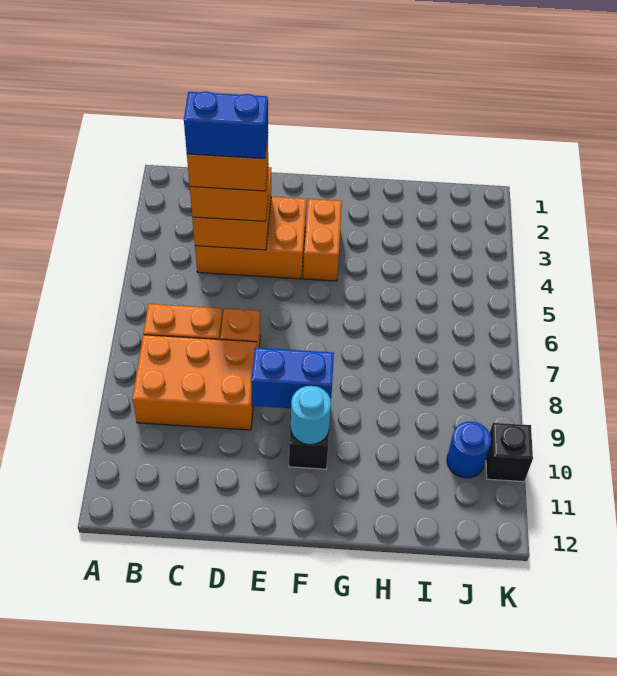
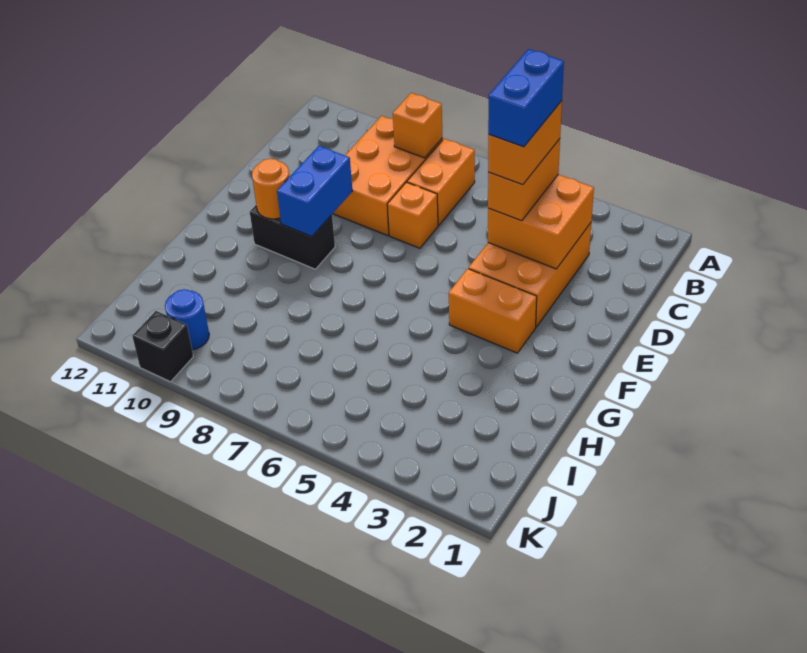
none -> orange 1x1 brick [393,93,442,158]
cyan 1x1 round brick [291,386,331,445] -> orange 1x1 round brick [252,159,290,219]

